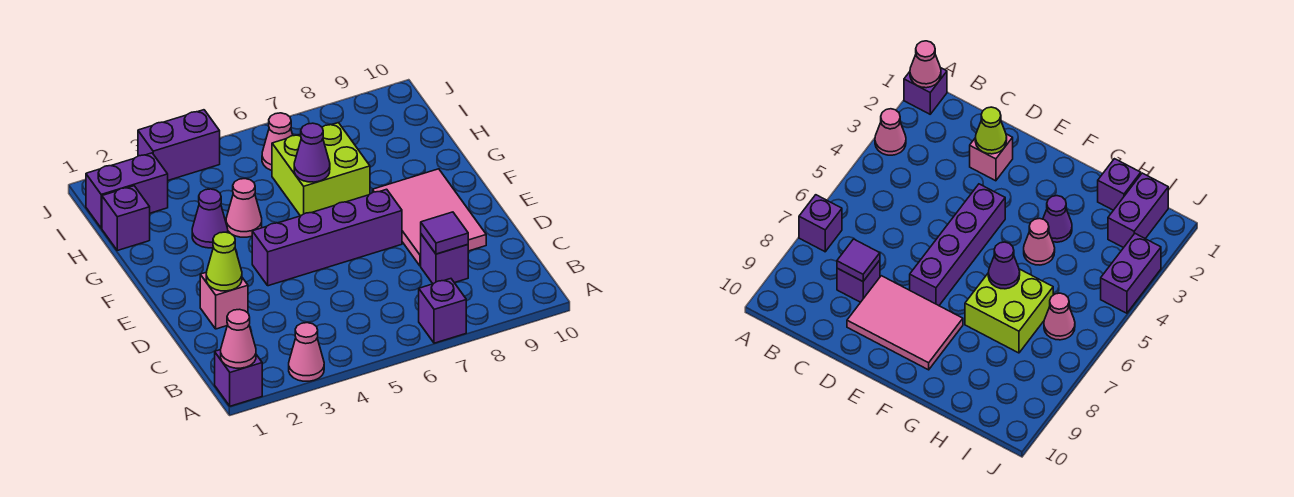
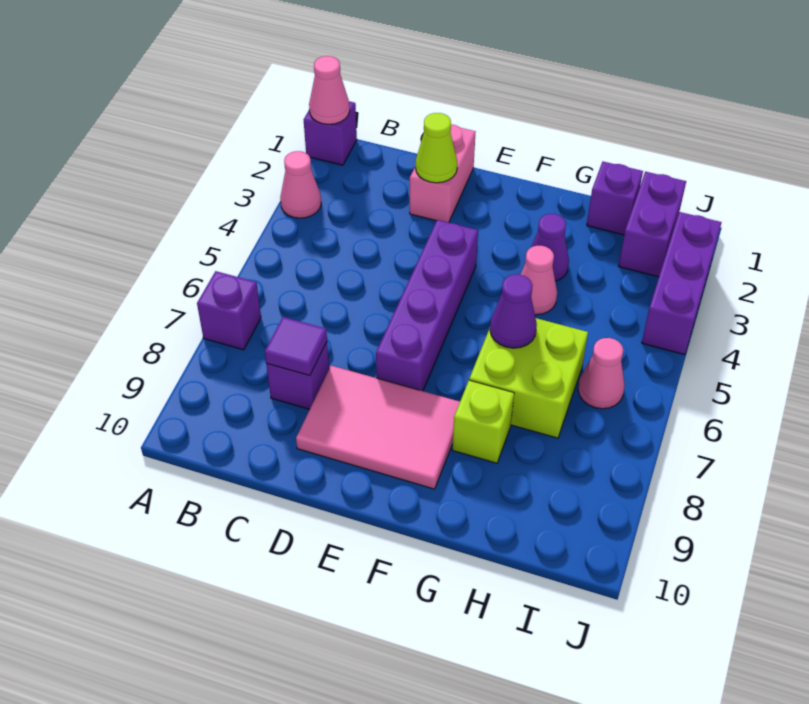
pink 1x1 brick [200,272,248,329] -> pink 1x2 brick [410,124,476,223]
none -> lime 1x1 brick [452,380,514,463]
purple 1x2 brick [138,110,220,180] -> purple 1x3 brick [642,212,722,355]

